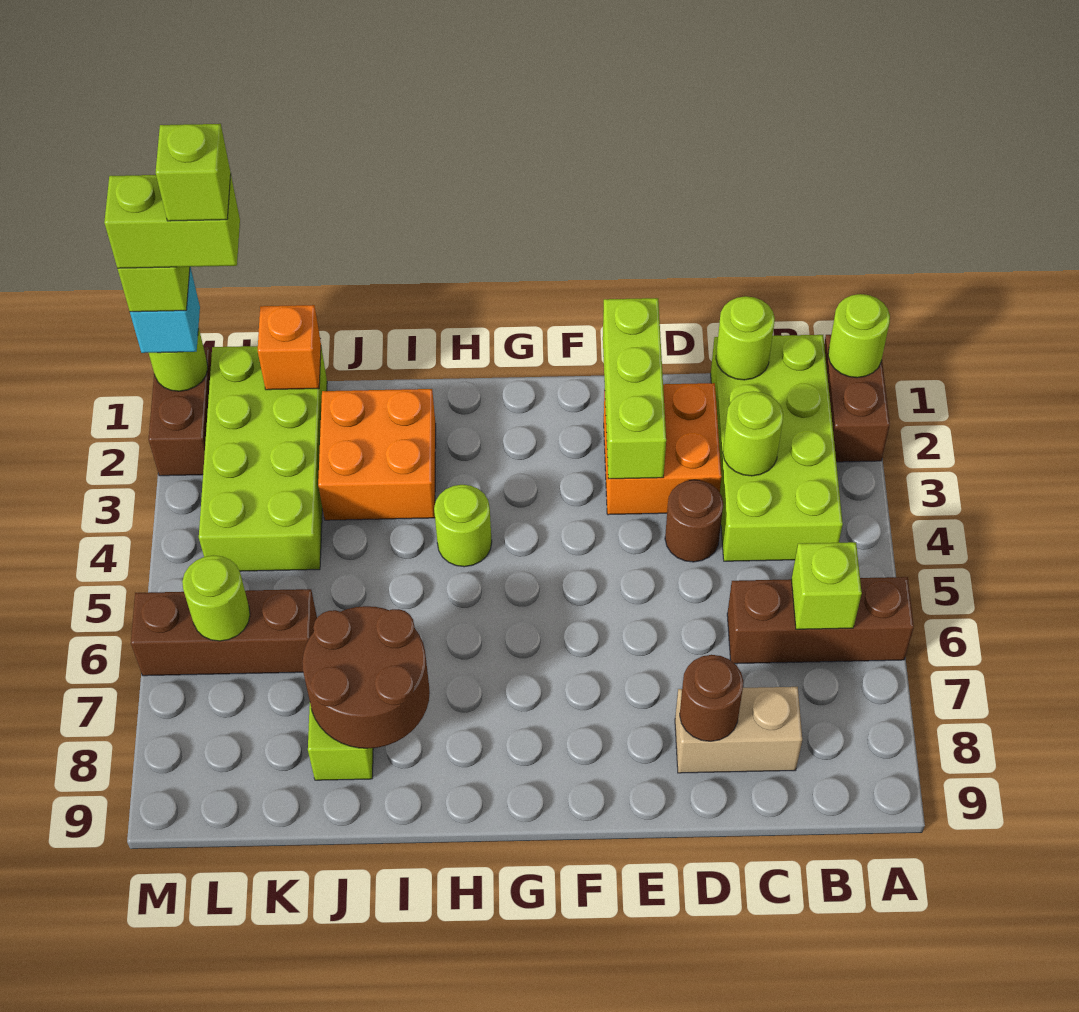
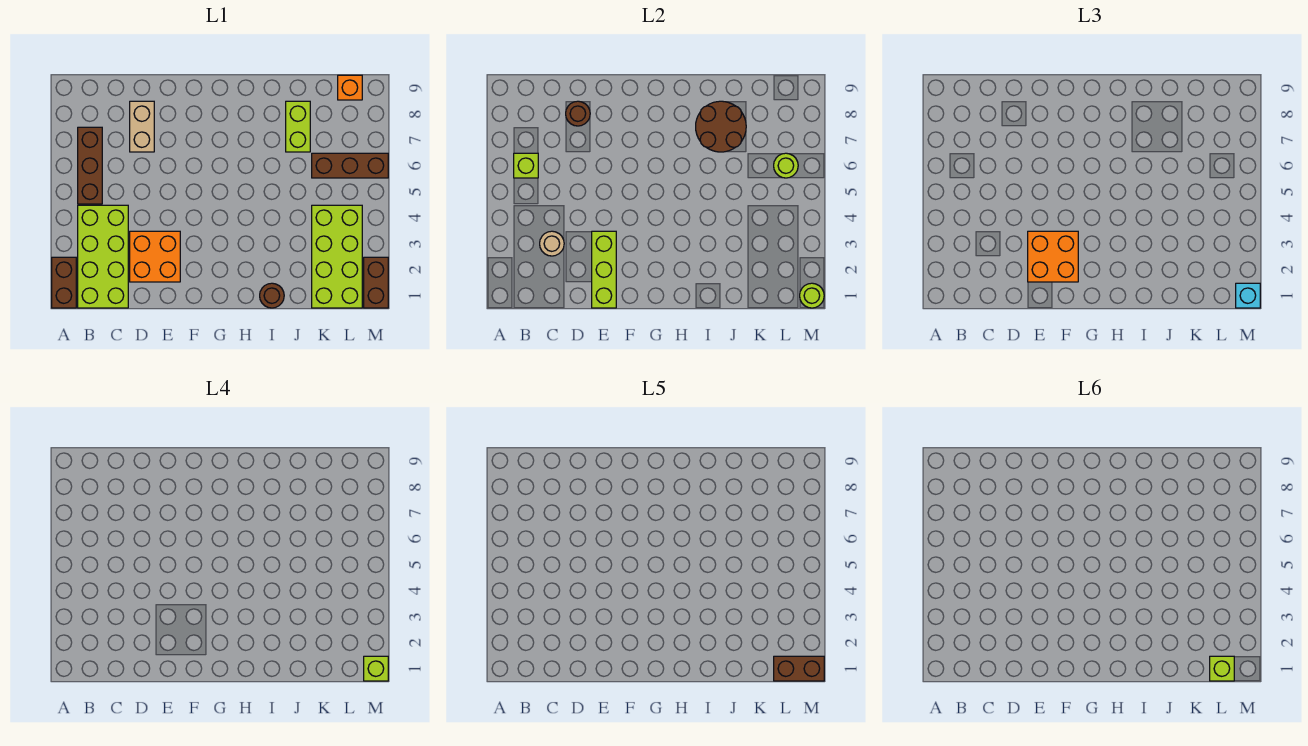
lime 1x1 round brick [828,294,890,378] -> none
brown 1x3 brick [727,577,914,664] -> brown 1x3 brick turned to [78,127,102,204]
lime 1x1 round brick [716,296,775,380] -> none
lime 1x1 round brick [723,391,783,476] -> tan 1x1 round brick [540,231,564,256]
tan 1x2 brick [675,687,802,773] -> tan 1x2 brick turned to [130,101,154,152]
brown 1x1 round brick [665,480,723,562] -> brown 1x1 round brick moved to [260,283,284,308]
lime 1x1 round brick [434,485,492,567] -> none
orange 2x2 brick [318,389,436,520] -> orange 2x2 brick moved to [1028,231,1078,282]
orange 1x1 brick [258,305,321,390] -> orange 1x1 brick moved to [338,75,362,100]
lime 1x2 brick [104,175,240,268] -> brown 1x2 brick [774,656,824,681]

